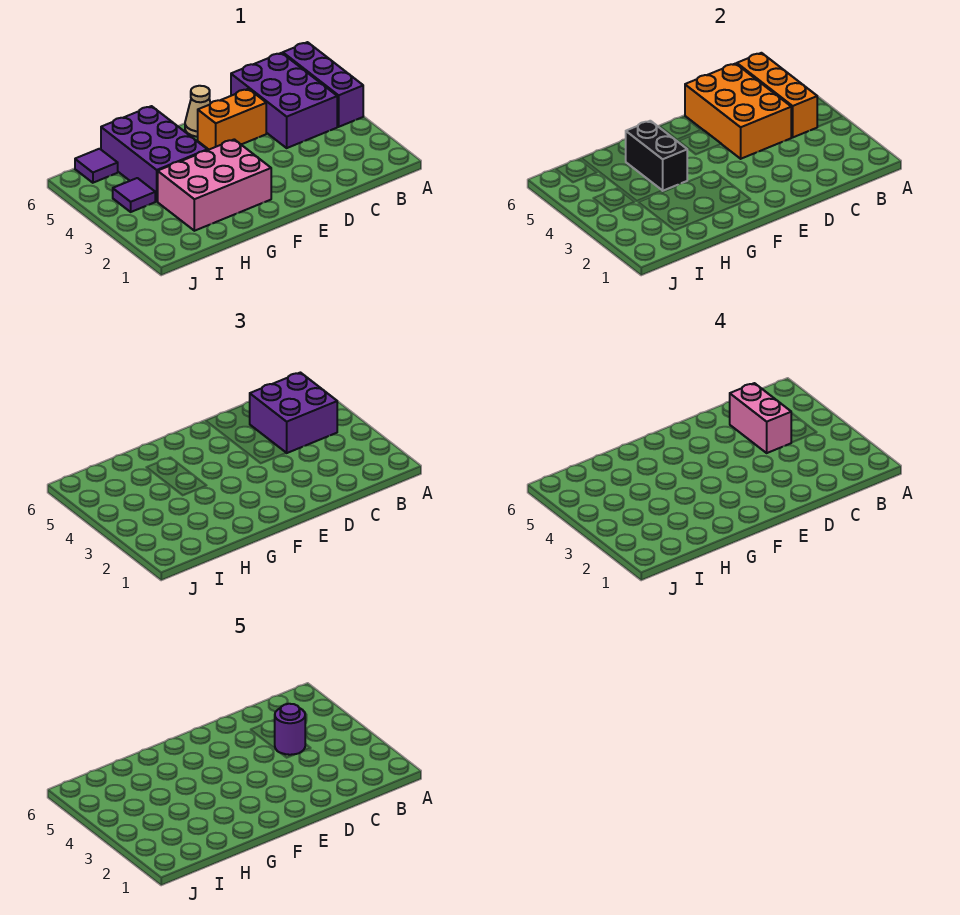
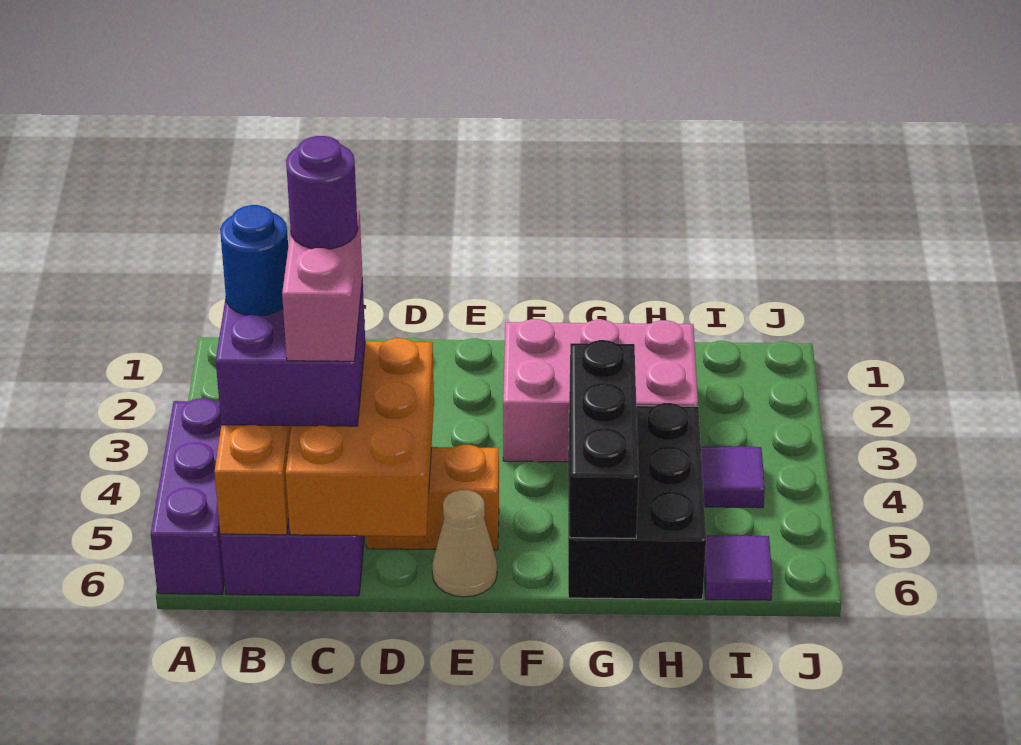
none -> blue 1x1 round brick [220,205,288,316]
purple 2x3 brick [101,106,207,201] -> black 2x3 brick [568,403,706,599]
black 1x2 brick [626,121,687,191] -> black 1x3 brick [569,340,639,538]

